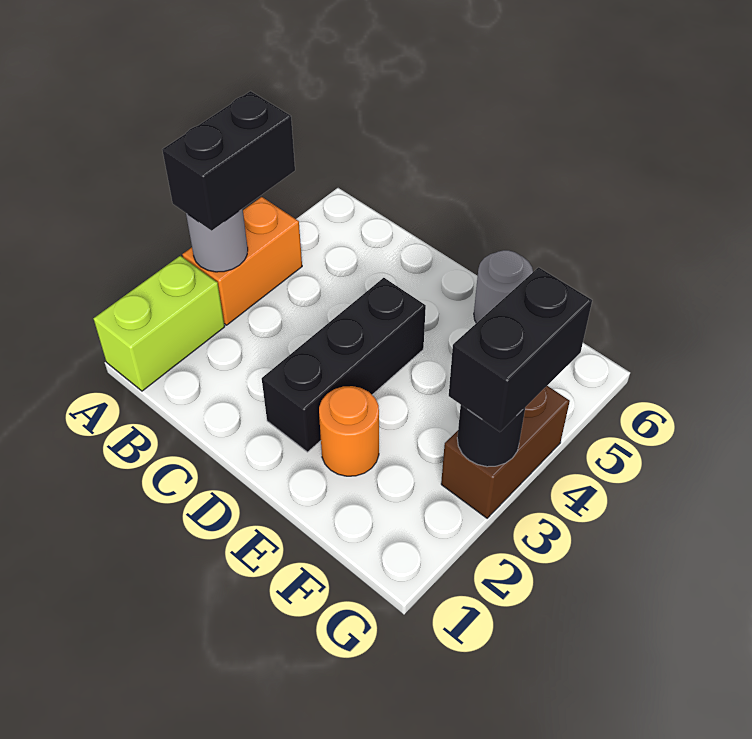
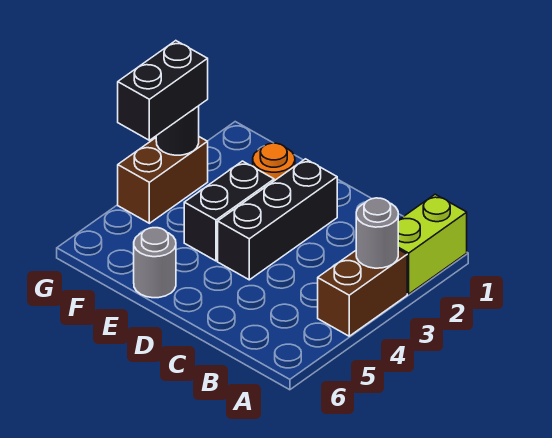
orange 1x2 brick [182,197,302,325] -> brown 1x2 brick [318,249,407,336]
black 1x2 brick [162,91,295,231] -> black 1x2 brick moved to [184,161,274,261]

